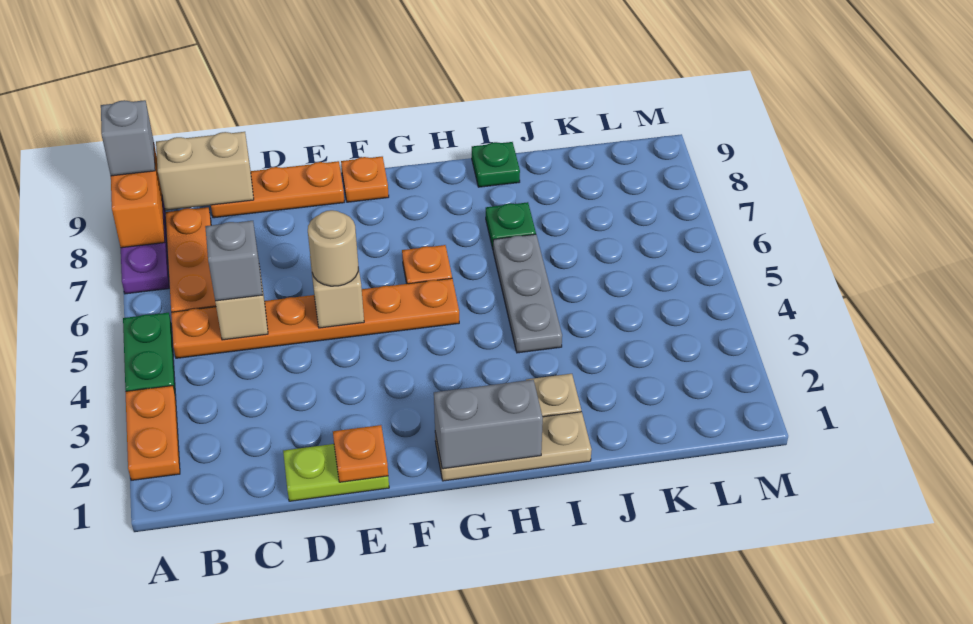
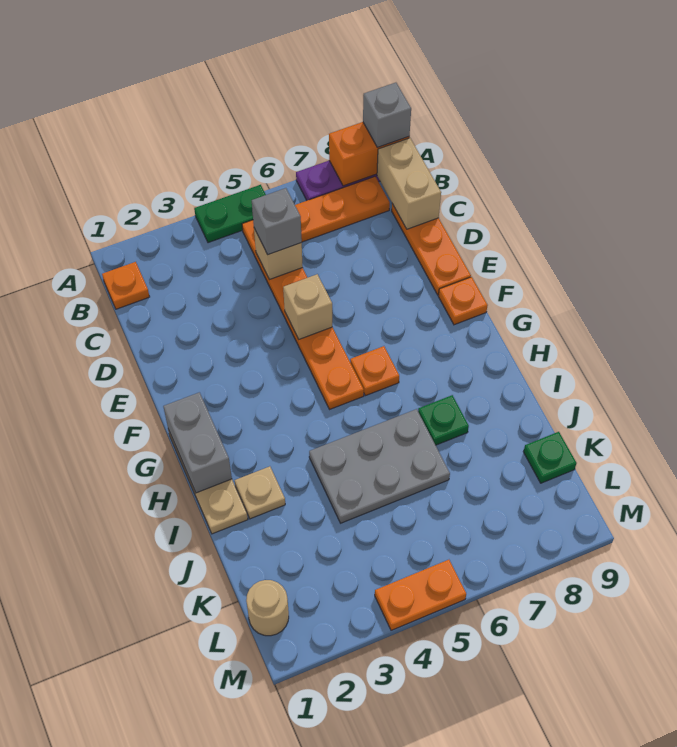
orange 1x2 plate [125,386,180,480] -> orange 1x2 plate moved to [375,560,466,630]
lime 1x2 plate [283,444,389,501] -> none
orange 1x1 plate [333,425,388,482] -> orange 1x1 plate moved to [102,262,150,309]
tan 1x1 round brick [308,210,358,286] -> tan 1x1 round brick moved to [246,580,289,636]
grey 1x3 plate [493,234,562,353] -> grey 2x3 plate [309,409,450,523]
green 1x1 plate [472,142,520,187] -> green 1x1 plate moved to [523,432,577,483]

